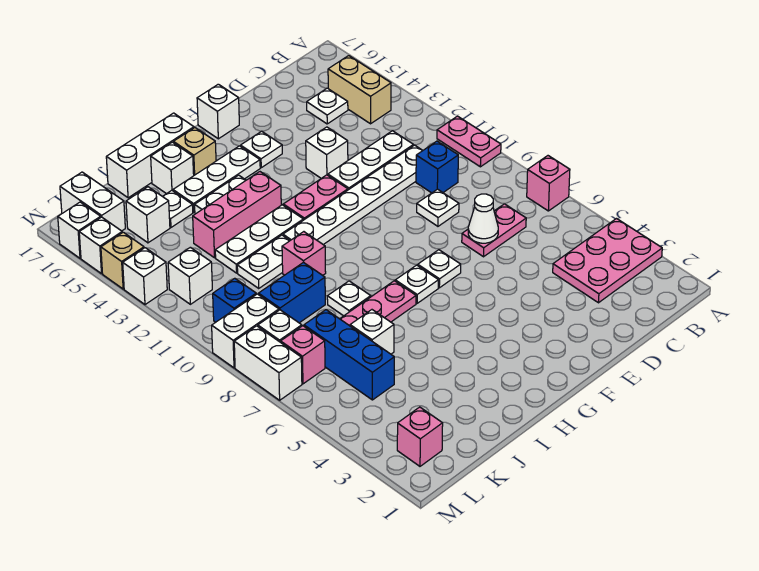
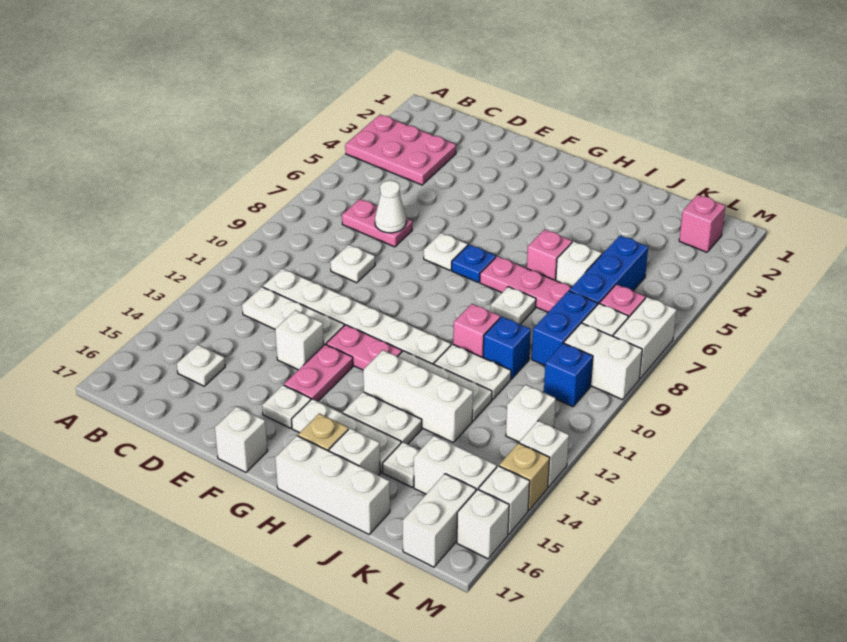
pink 1x1 brick [527,156,570,211] -> pink 1x1 brick moved to [527,229,572,280]
pink 1x2 plate [437,116,501,167] -> pink 1x2 plate moved to [284,344,353,401]
tan 1x2 brick [328,56,391,124] -> none
blue 1x1 brick [416,141,458,193] -> blue 1x1 brick moved to [483,317,531,379]
white 1x1 plate [395,265,439,303] -> blue 1x1 plate [452,245,496,283]
pink 1x3 brick [193,172,281,258] -> white 1x3 brick [363,350,473,442]
blue 1x2 brick [258,262,325,323] -> blue 1x2 brick turned to [532,291,597,365]
white 1x1 brick [126,187,170,243] -> white 1x2 brick [414,436,497,494]

